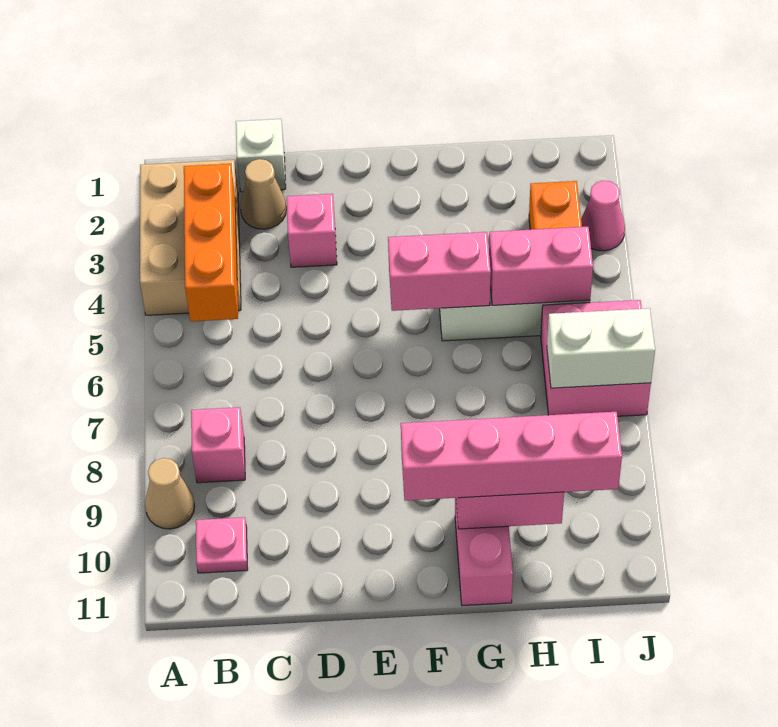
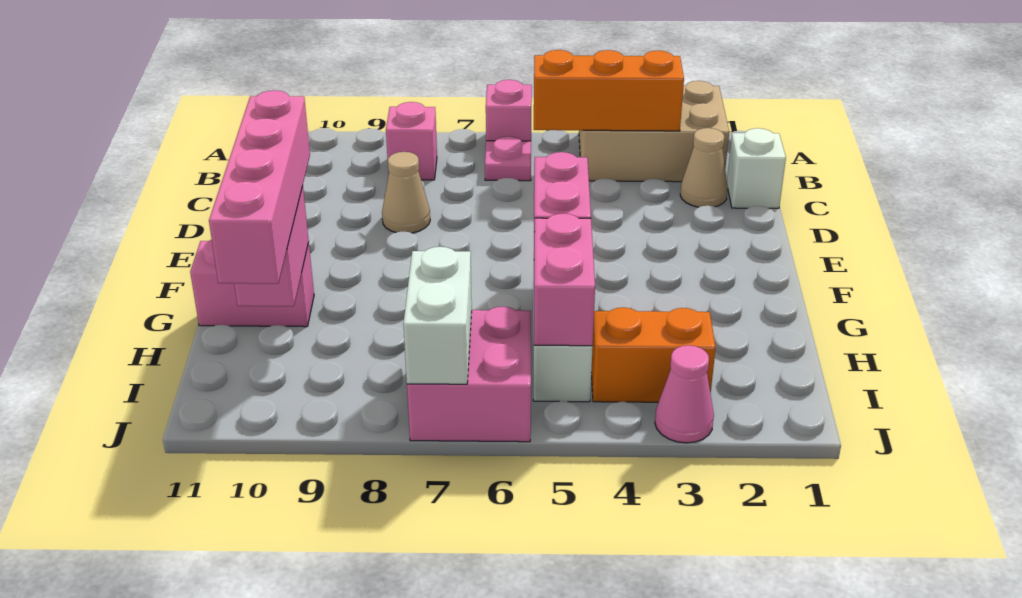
tan 1x1 cone [145,458,195,529] -> tan 1x1 cone moved to [382,152,430,233]
pink 1x1 plate [196,517,248,573] -> pink 1x1 plate moved to [485,136,531,181]
pink 1x1 brick [287,194,337,267] -> pink 1x1 brick moved to [486,80,532,141]

